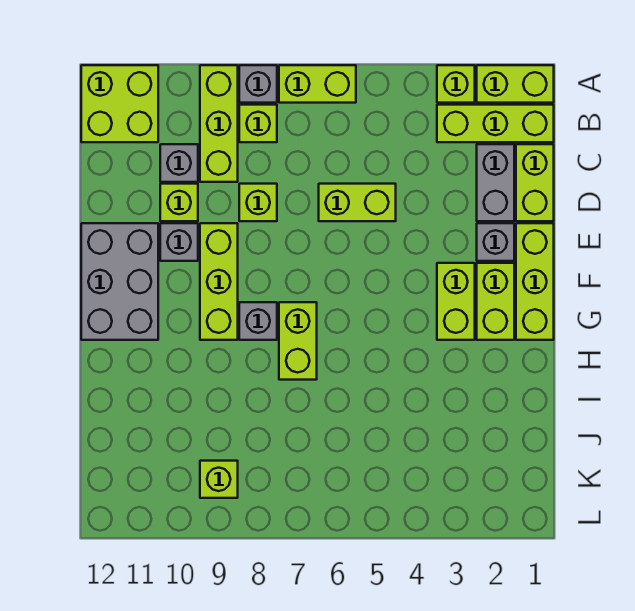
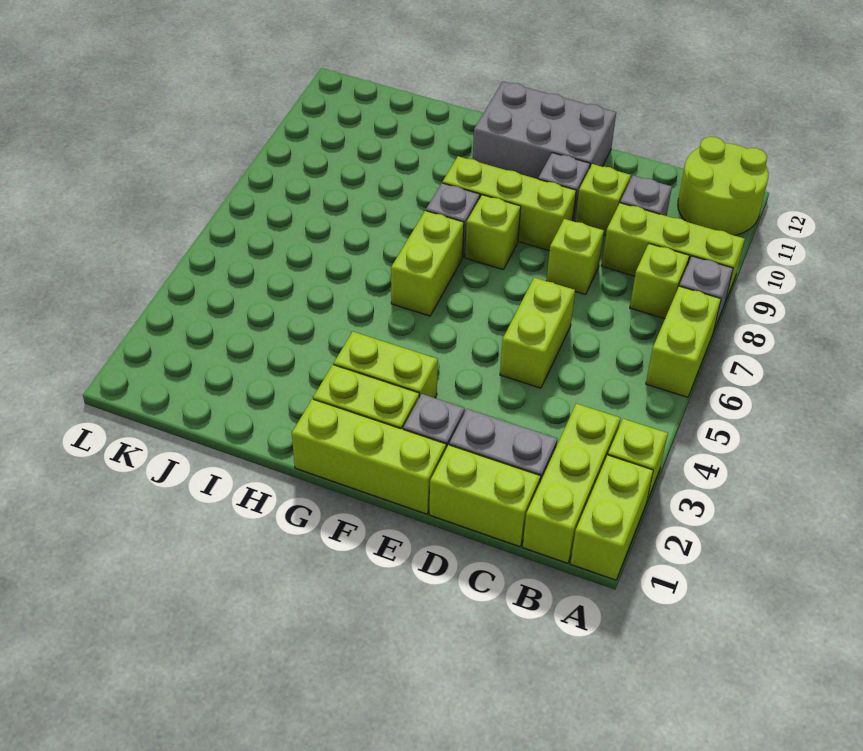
lime 2x2 brick [81,65,158,142] -> lime 2x2 round brick [678,137,769,235]
lime 1x2 brick [279,302,317,380] -> lime 1x2 brick turned to [391,211,464,316]
lime 1x1 brick [200,461,238,498] -> lime 1x1 brick moved to [465,195,521,269]

